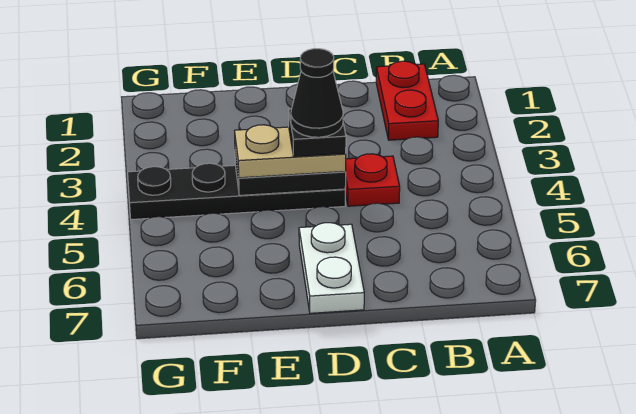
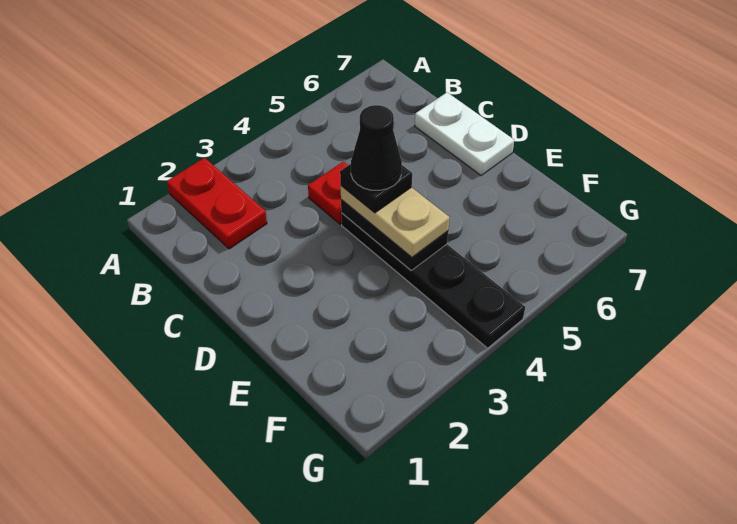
red 1x2 plate [376,61,438,140] -> red 1x2 plate turned to [167,158,267,249]
white 1x2 plate [299,223,364,313] -> white 1x2 plate turned to [415,92,514,175]

